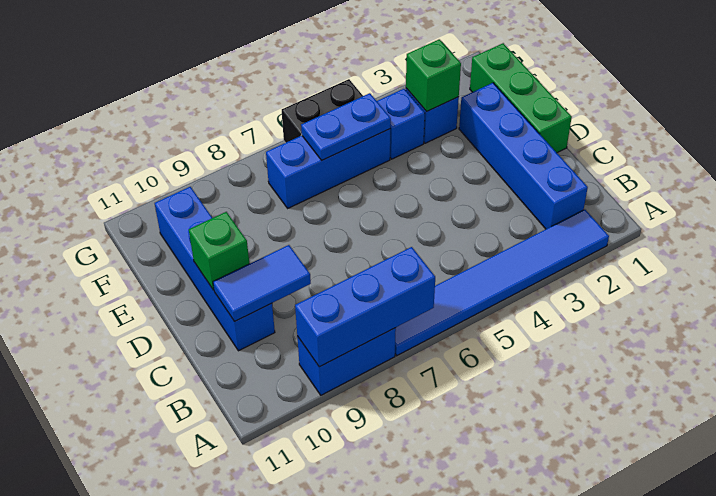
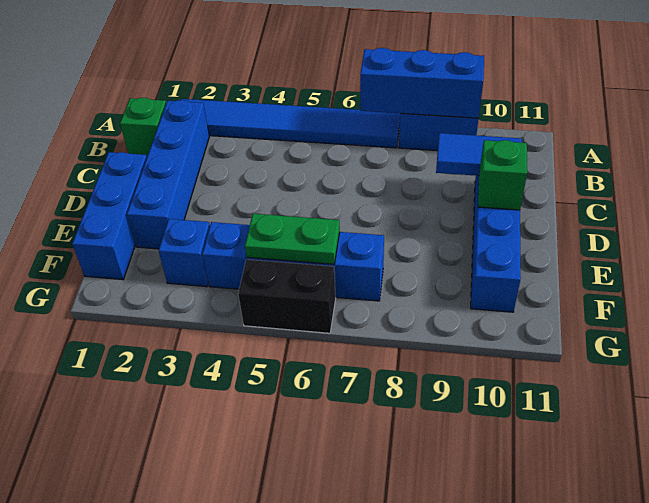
green 1x3 brick [470,43,572,153] -> blue 1x3 brick [72,152,147,279]
green 1x1 brick [406,39,461,112] -> green 1x1 brick moved to [120,98,166,157]
blue 1x2 plate [301,93,391,160] -> green 1x2 plate [245,214,340,264]

